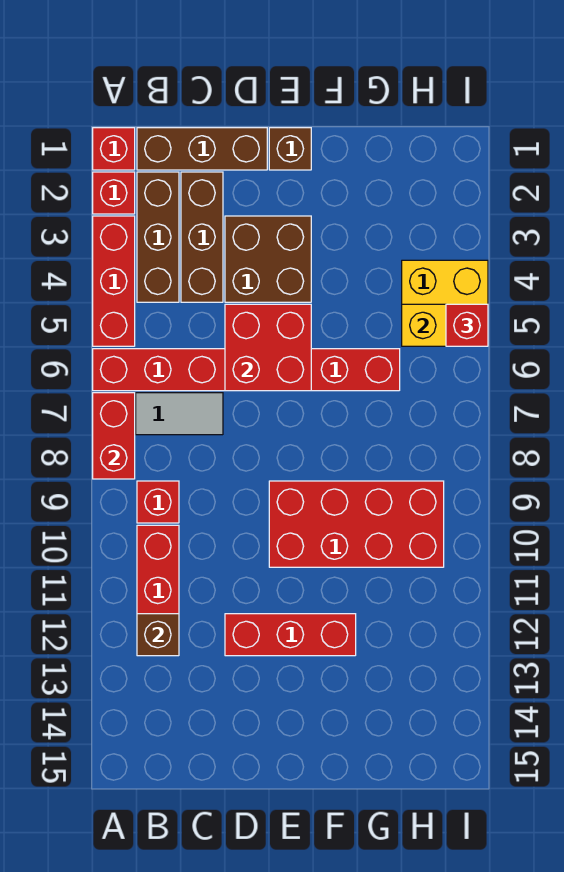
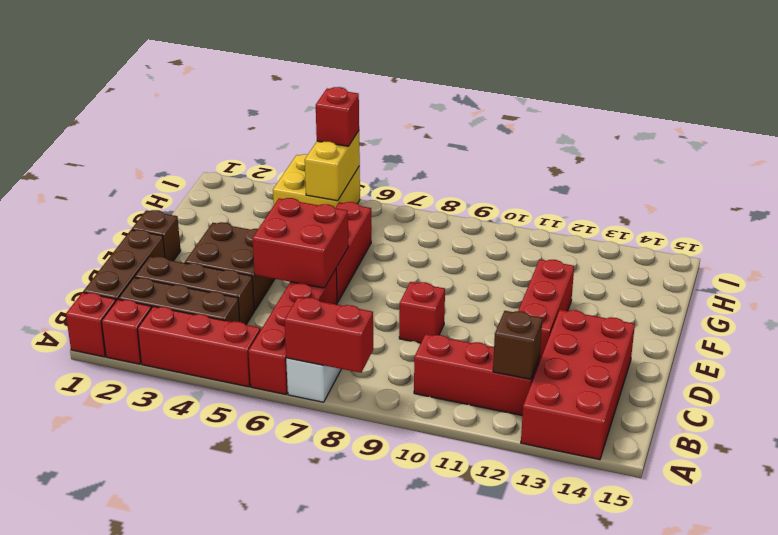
red 1x1 brick [137,481,179,523] -> red 1x1 brick moved to [399,282,445,343]
red 2x4 brick [269,481,444,567] -> red 2x4 brick moved to [521,310,635,460]

